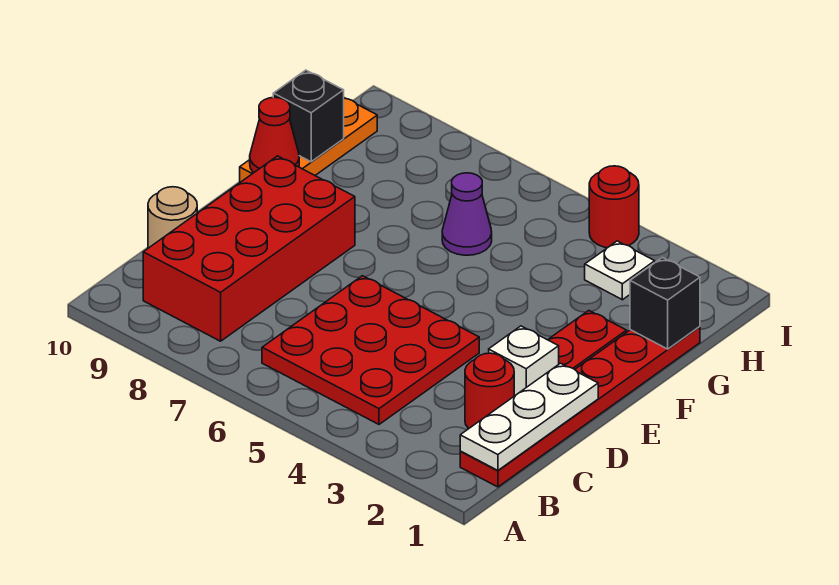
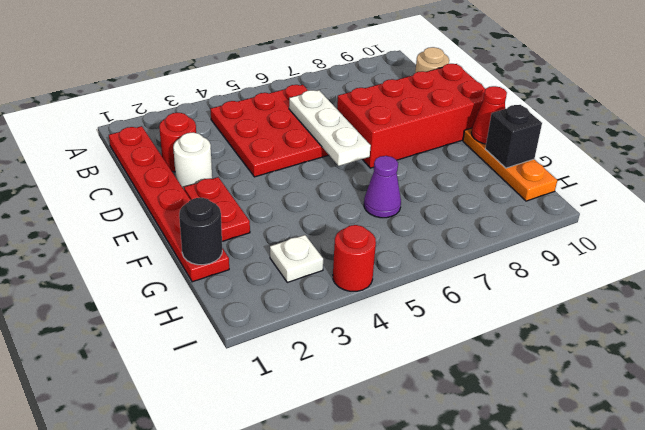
white 1x3 plate [460,363,598,470] -> white 1x3 plate moved to [289,90,371,166]
red 2x4 brick [143,156,355,341] -> red 2x4 brick turned to [337,64,485,168]
white 1x1 brick [489,326,559,396] -> white 1x1 round brick [173,133,212,189]
black 1x1 brick [630,258,700,349] -> black 1x1 round brick [179,198,222,265]

